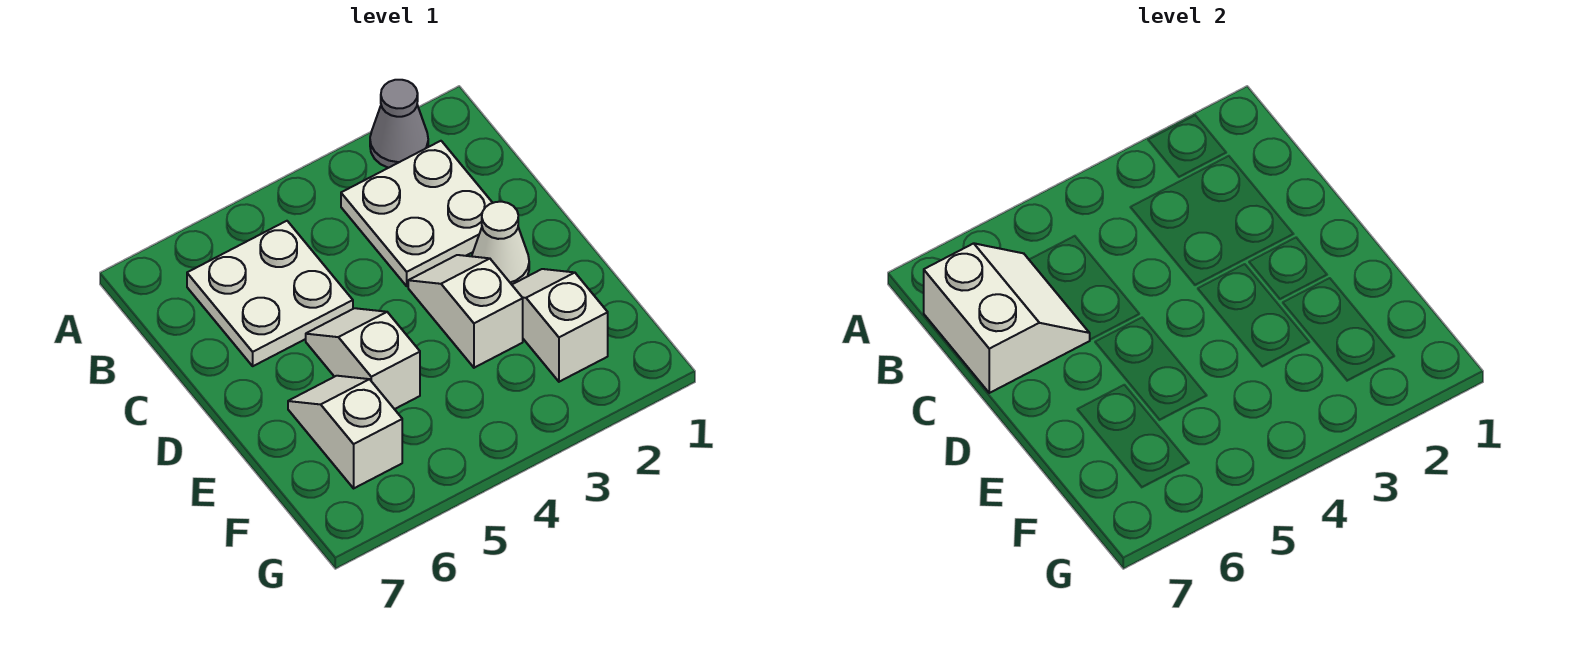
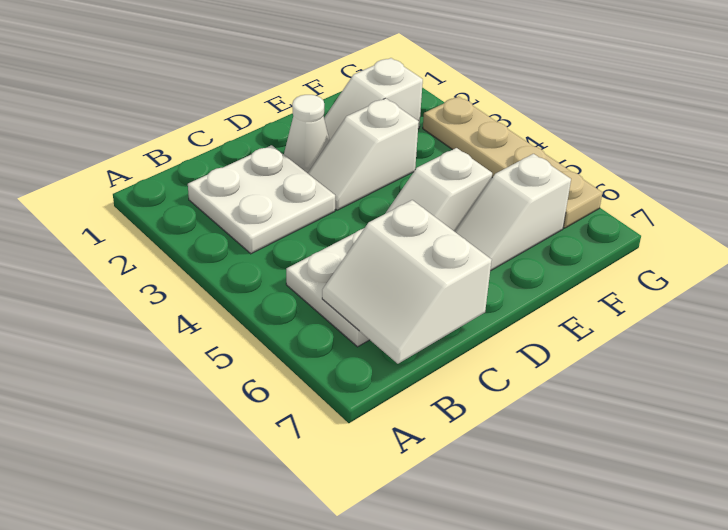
grey 1x1 cone [370,80,428,168] -> none
white 2x2 slope [924,243,1090,393] -> white 2x2 slope turned to [322,200,492,364]
none -> tan 1x4 plate [423,96,602,228]

